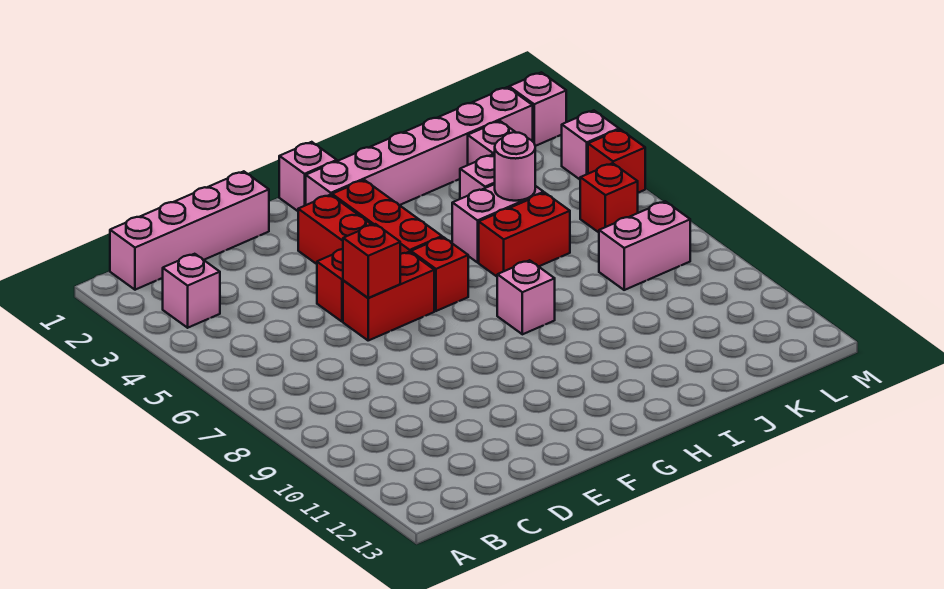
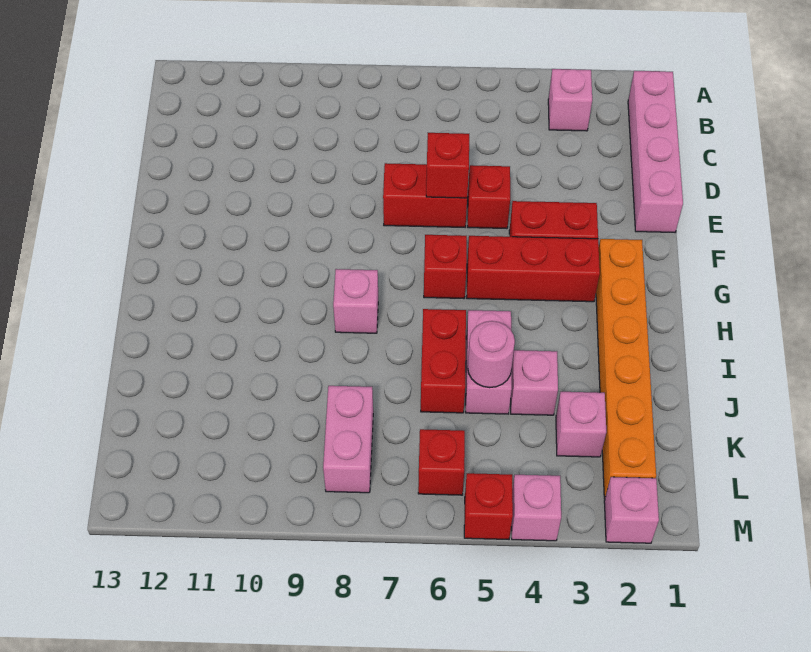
red 1x2 brick [343,252,434,340] -> red 1x2 brick turned to [383,163,467,227]
pink 1x1 brick [279,142,337,211] -> none
pink 1x6 brick [306,87,533,205] -> orange 1x6 brick [596,239,656,499]

